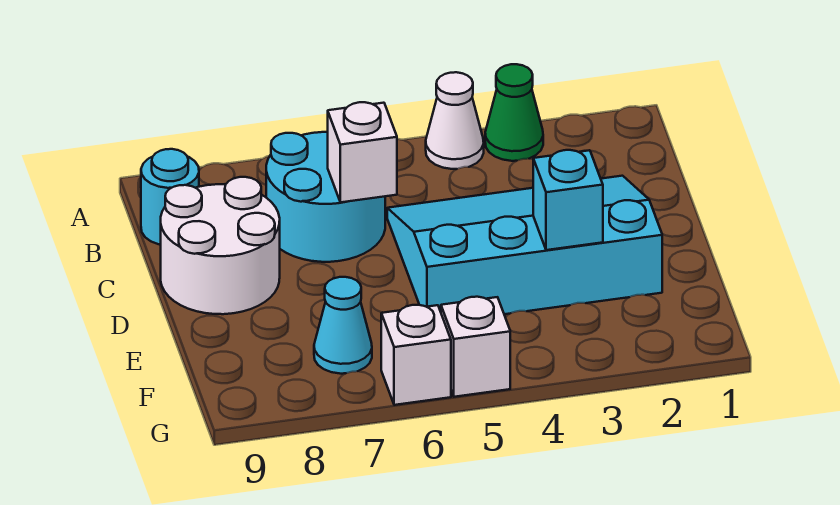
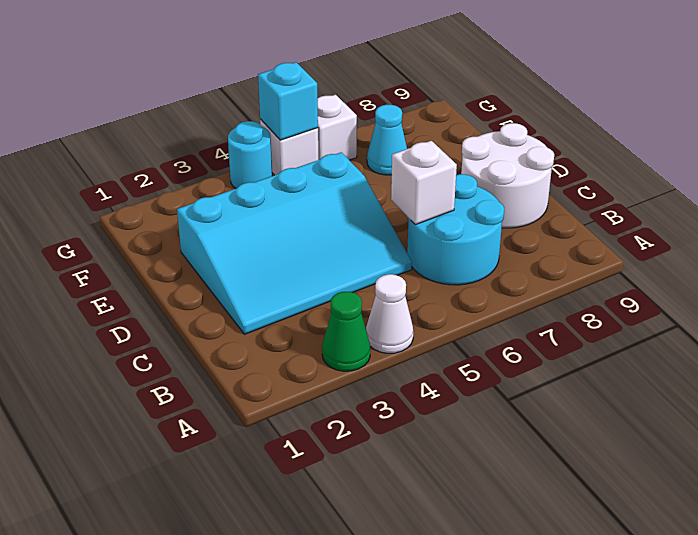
cyan 1x1 round brick [141,149,199,245] -> cyan 1x1 round brick moved to [228,121,272,189]
cyan 1x1 brick [533,150,603,250] -> cyan 1x1 brick moved to [258,62,318,140]

